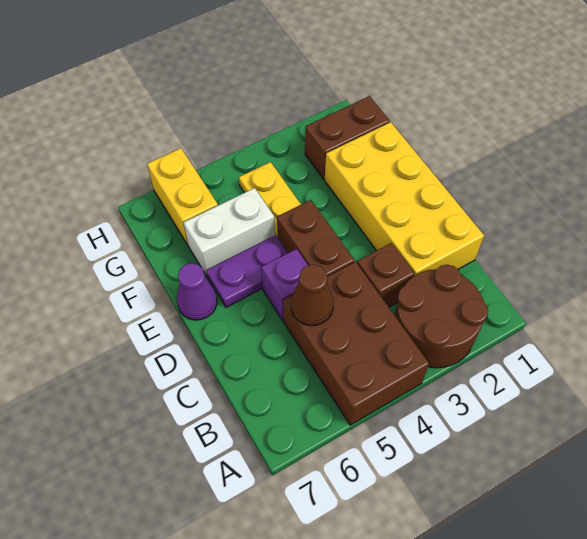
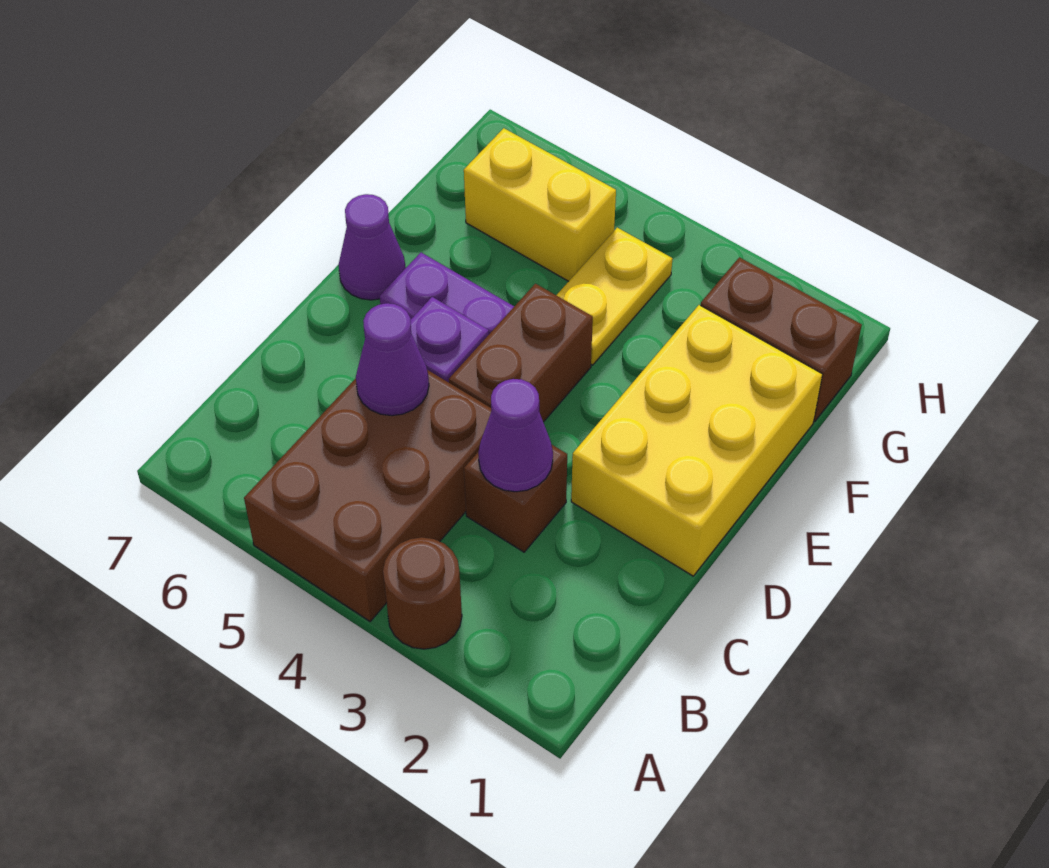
brown 2x2 round brick [395,265,488,368] -> brown 1x1 round brick [383,537,462,649]
yellow 2x4 brick [325,122,484,276] -> yellow 2x3 brick [571,305,822,576]
none -> purple 1x1 cone [478,379,553,492]
brown 1x1 cone [291,265,333,326] -> purple 1x1 cone [356,303,429,416]
white 1x2 brick [183,188,275,276] -> none
yellow 1x2 brick [147,148,218,246] -> yellow 1x2 brick turned to [464,128,616,281]

